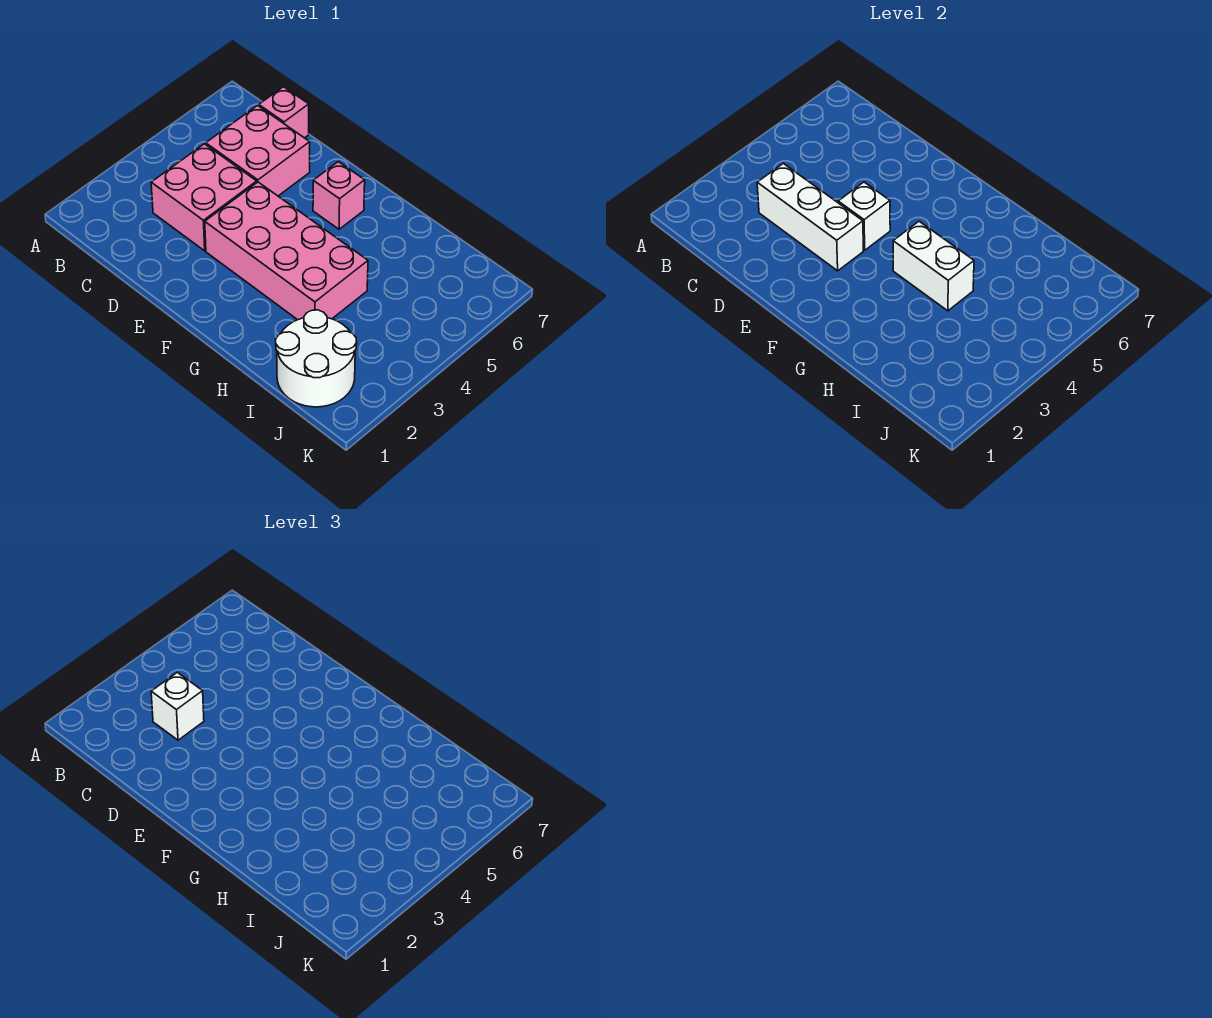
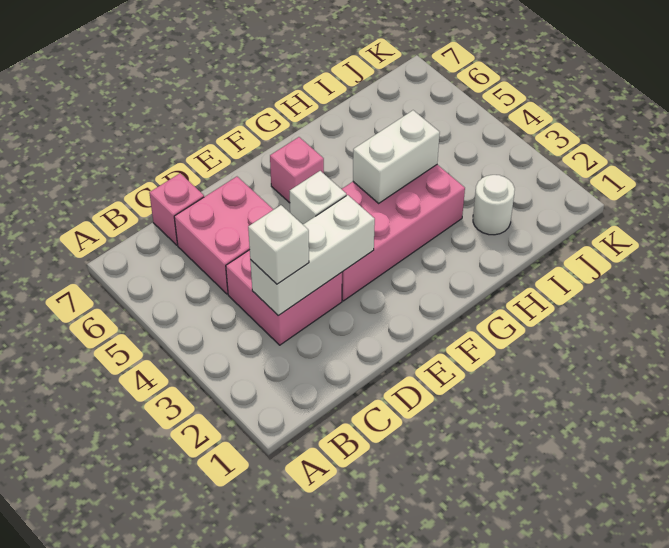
white 2x2 round brick [276,310,357,407] -> white 1x1 round brick [473,175,515,235]

